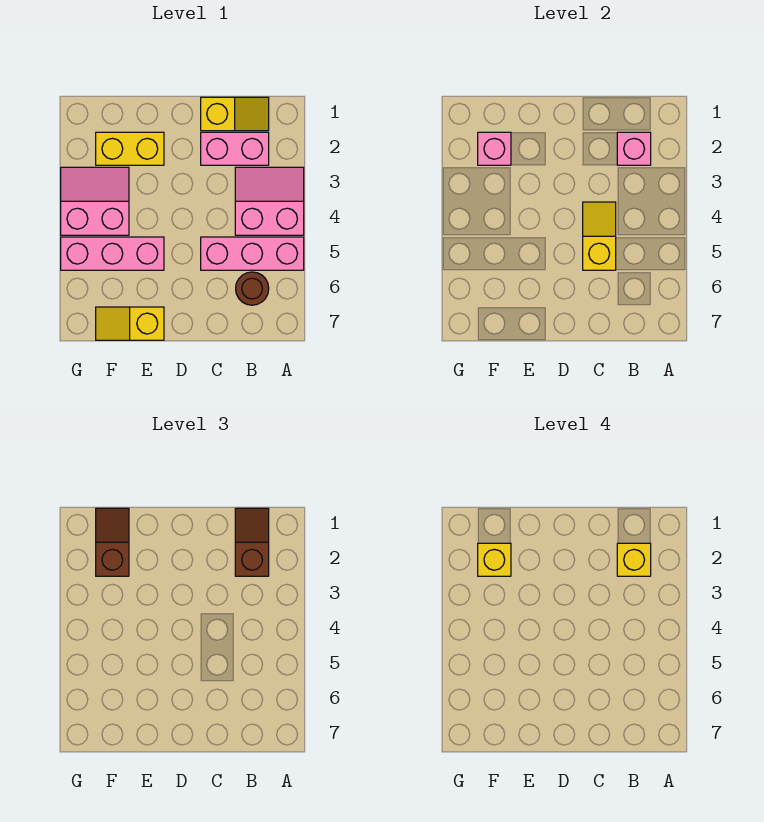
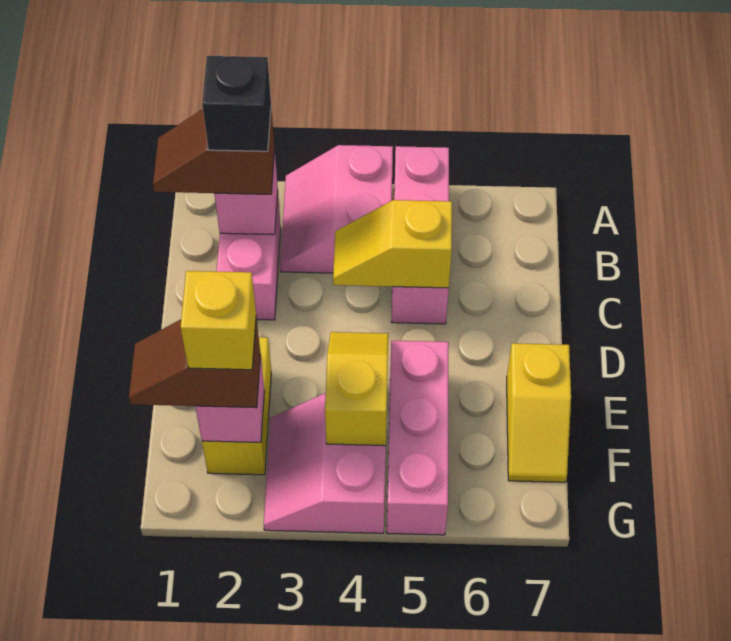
yellow 1x2 slope [201,97,269,131] -> yellow 1x2 slope moved to [325,332,388,446]
yellow 1x1 brick [617,543,651,576] -> black 1x1 brick [202,56,271,151]
brown 1x1 round brick [236,272,269,305] -> none

